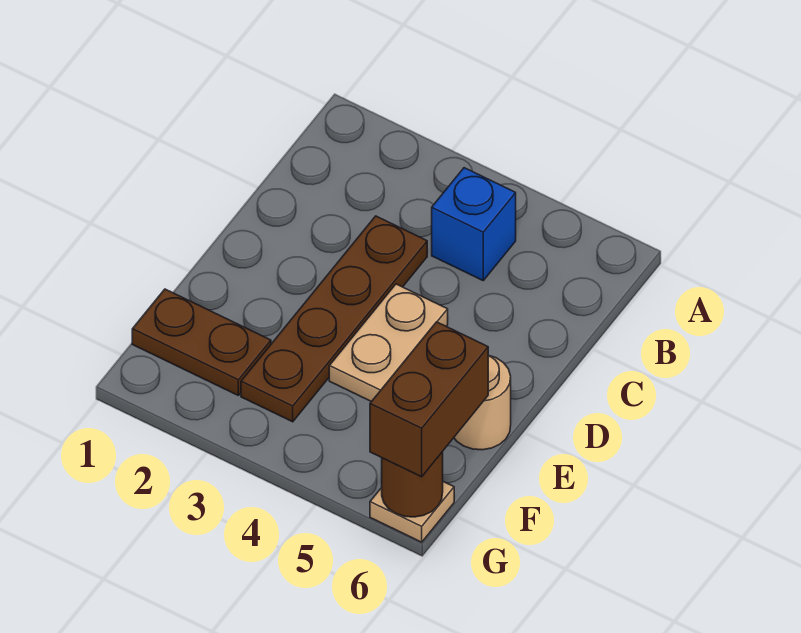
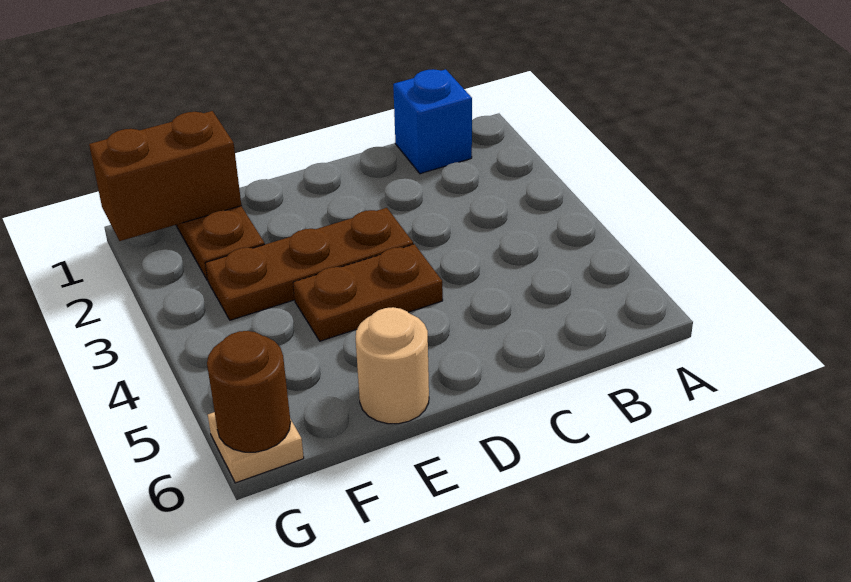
blue 1x1 brick [432,168,516,280] -> blue 1x1 brick moved to [393,69,472,174]
brown 1x4 plate [241,216,427,422] -> brown 1x3 plate [205,208,413,320]
tan 1x2 plate [329,284,448,402] -> brown 1x2 plate [293,244,443,341]
brown 1x2 brick [370,322,488,477] -> brown 1x2 brick moved to [89,111,241,241]

